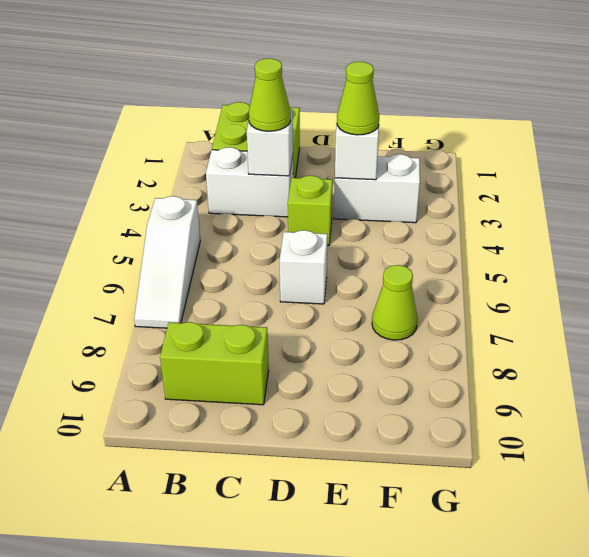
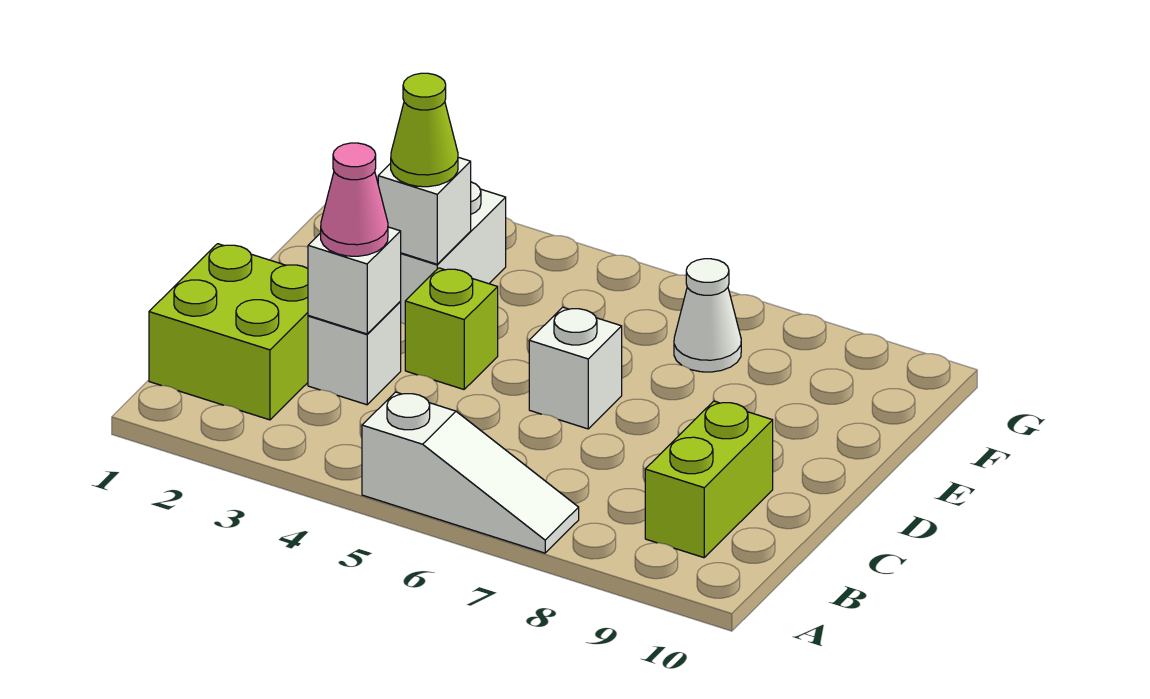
white 1x2 brick [206,147,293,217] -> white 1x1 brick [308,302,401,405]
lime 1x1 cone [249,58,291,131] -> pink 1x1 cone [321,143,388,256]
lime 1x1 cone [372,265,418,340] -> white 1x1 cone [674,259,741,372]

